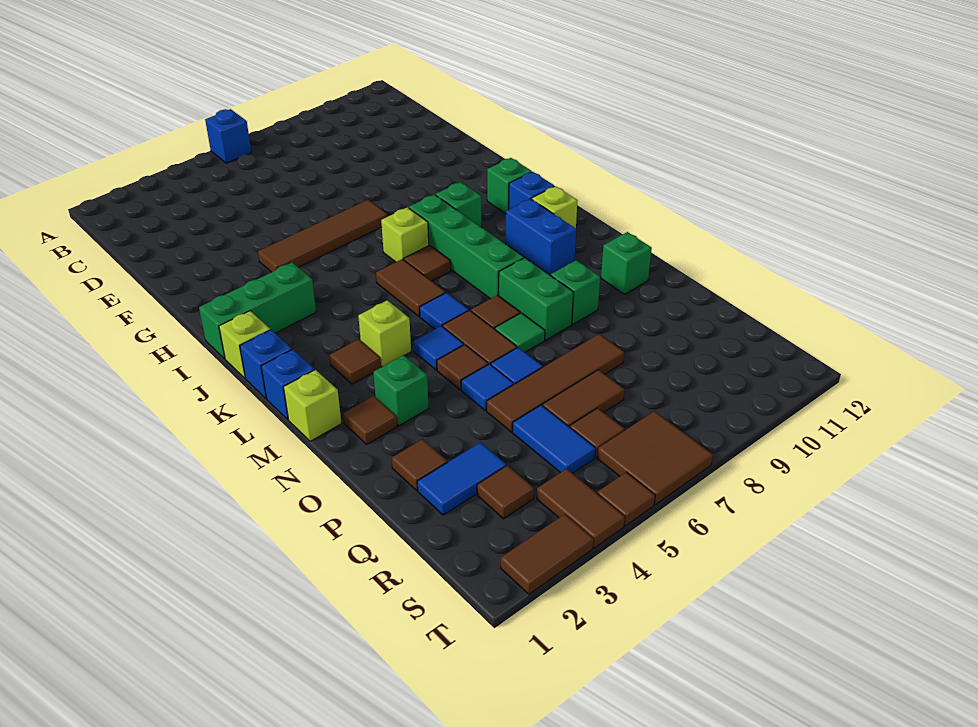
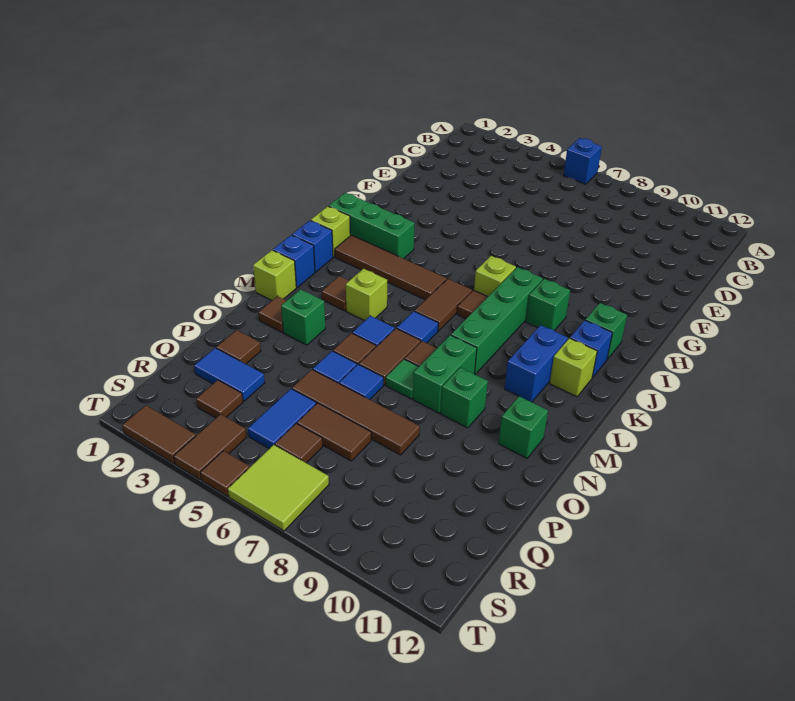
brown 1x4 tile [258,200,387,272] -> brown 1x4 tile moved to [335,235,447,300]
brown 2x2 tile [597,411,713,505] -> lime 2x2 tile [228,445,329,531]

